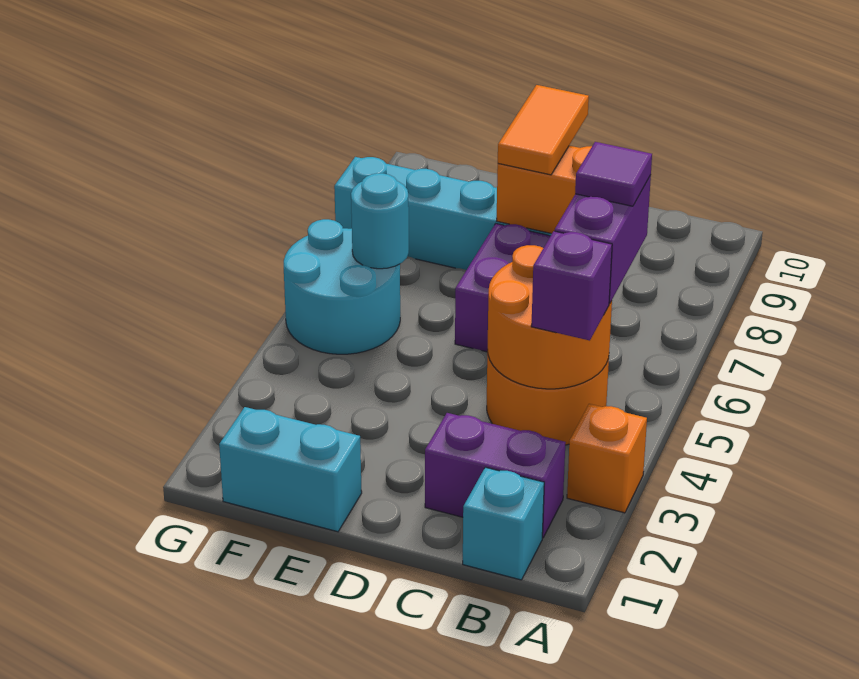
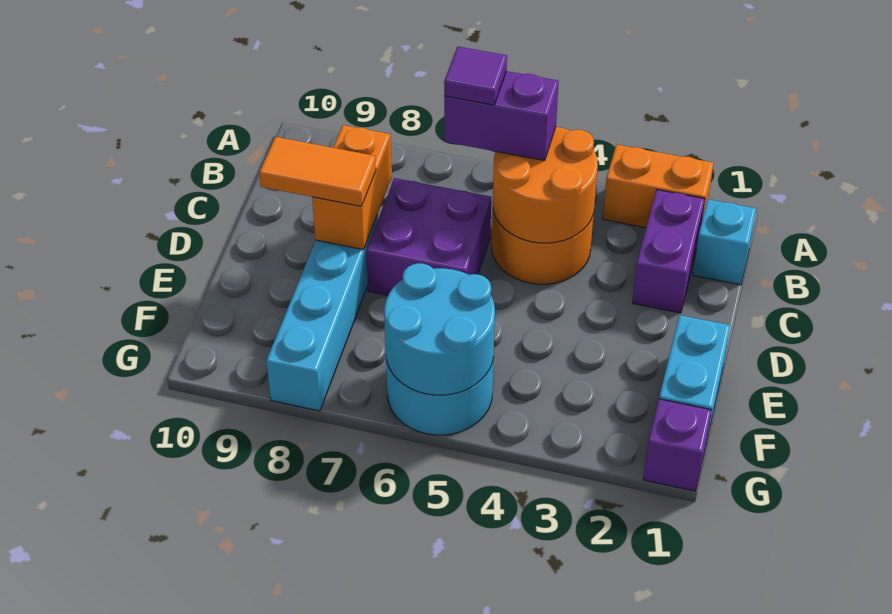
orange 1x1 brick [567,404,647,513] -> orange 1x2 brick [603,145,714,228]
purple 1x1 brick [531,231,612,341] -> purple 1x1 brick moved to [643,399,712,491]
cyan 1x1 round brick [351,173,409,269] -> cyan 2x2 round brick [384,263,495,395]

